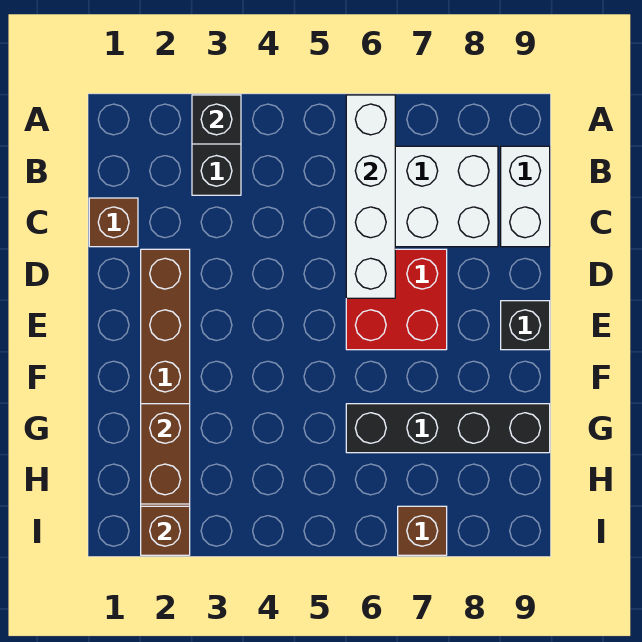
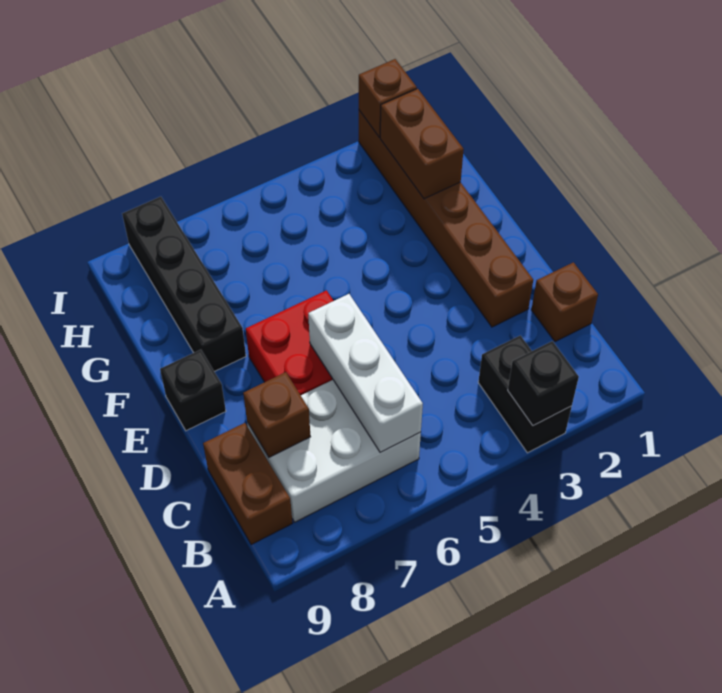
white 1x4 brick [346,95,395,298] -> white 1x3 brick [308,294,423,452]
white 1x2 brick [501,146,550,247] -> brown 1x2 brick [203,423,292,545]
black 1x4 brick [346,404,550,453] -> black 1x4 brick turned to [122,197,246,372]
brown 1x1 brick [398,506,447,555] -> brown 1x1 brick moved to [243,372,310,457]

